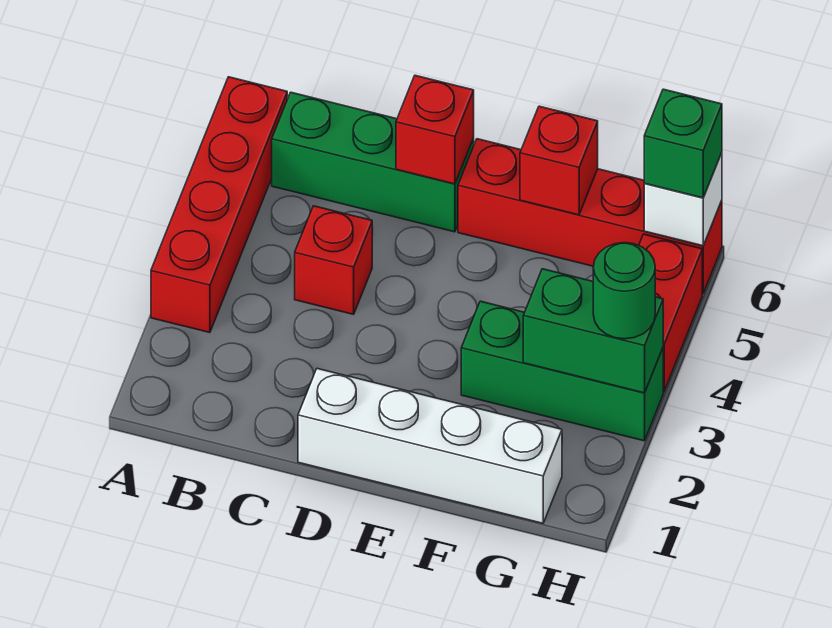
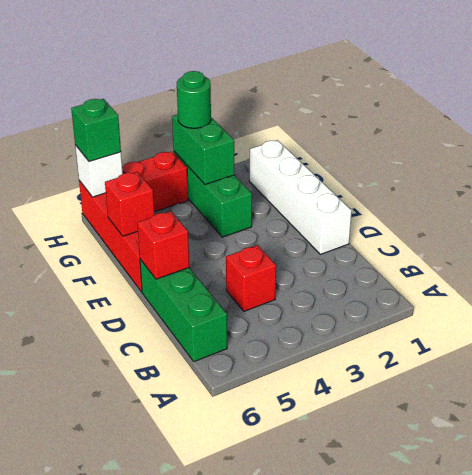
red 1x4 brick [151,77,287,333] -> none

